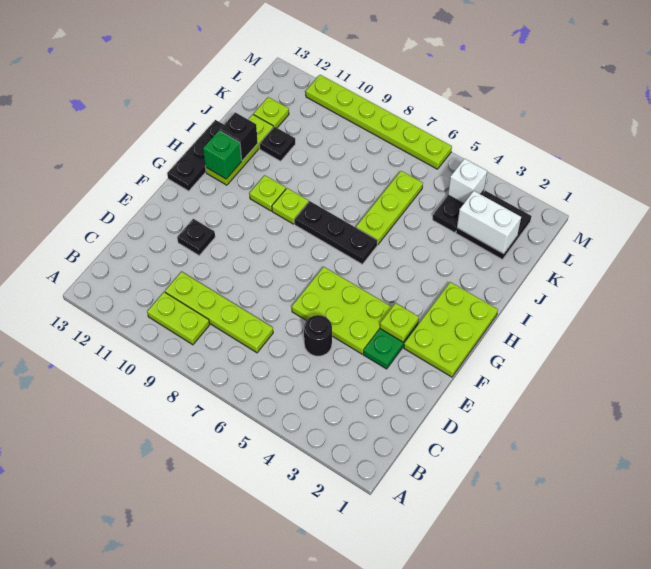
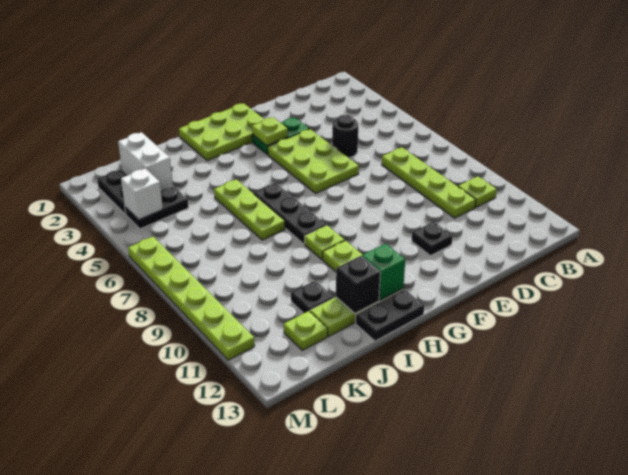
lime 1x2 plate [147,292,210,345] -> lime 1x1 plate [458,176,497,207]
black 1x3 plate [167,120,224,191] -> black 1x2 plate [355,289,424,341]
lime 1x3 plate [356,171,423,245] -> lime 1x3 plate turned to [214,179,285,240]

